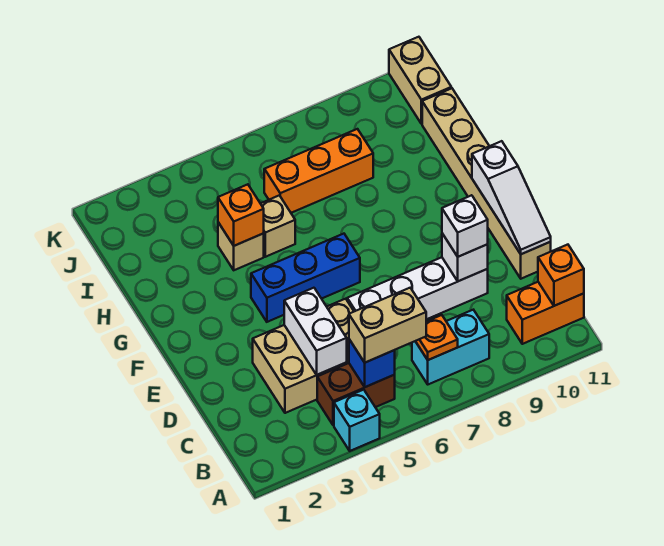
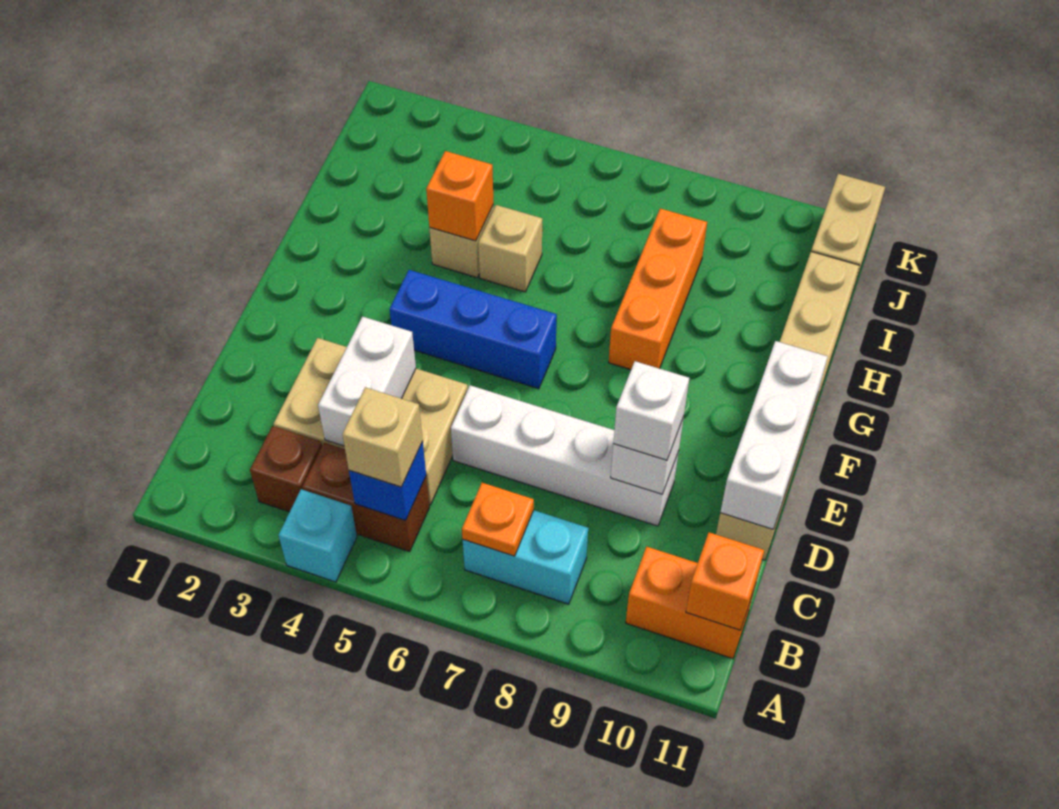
none -> brown 1x1 brick [250,426,322,512]
tan 1x2 brick [349,288,426,363] -> tan 1x1 brick [342,387,423,487]
white 1x3 slope [472,141,551,254] -> white 1x3 brick [720,341,828,529]
orange 1x3 brick [264,129,373,213] -> orange 1x3 brick turned to [609,208,707,370]

